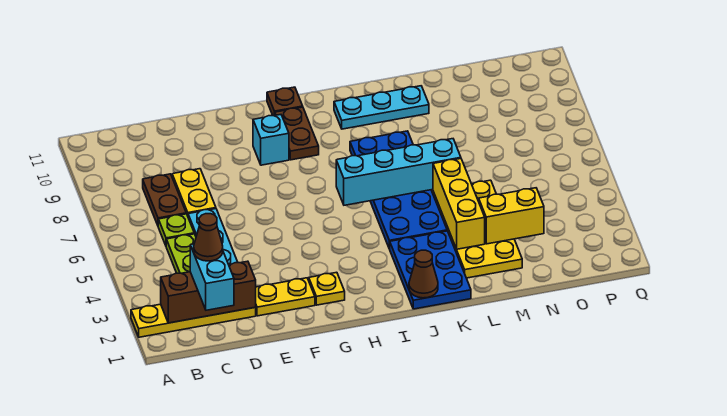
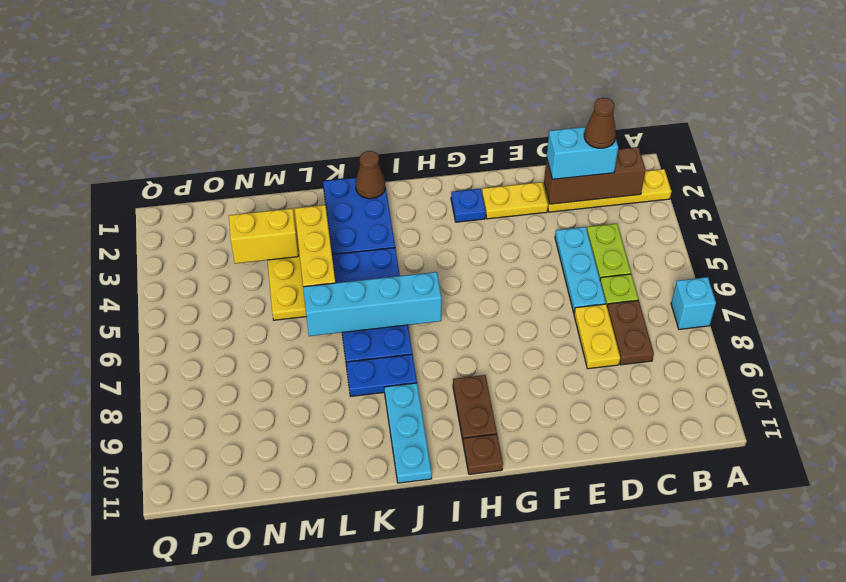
cyan 1x2 brick [190,244,234,310] -> cyan 1x2 brick turned to [547,127,618,179]
yellow 1x1 plate [309,272,345,305] -> blue 1x1 plate [451,189,486,222]
cyan 1x1 brick [253,115,289,165] -> cyan 1x1 brick moved to [671,277,716,329]
cyan 1x3 plate [334,86,429,129] -> cyan 1x3 plate turned to [384,383,432,483]

